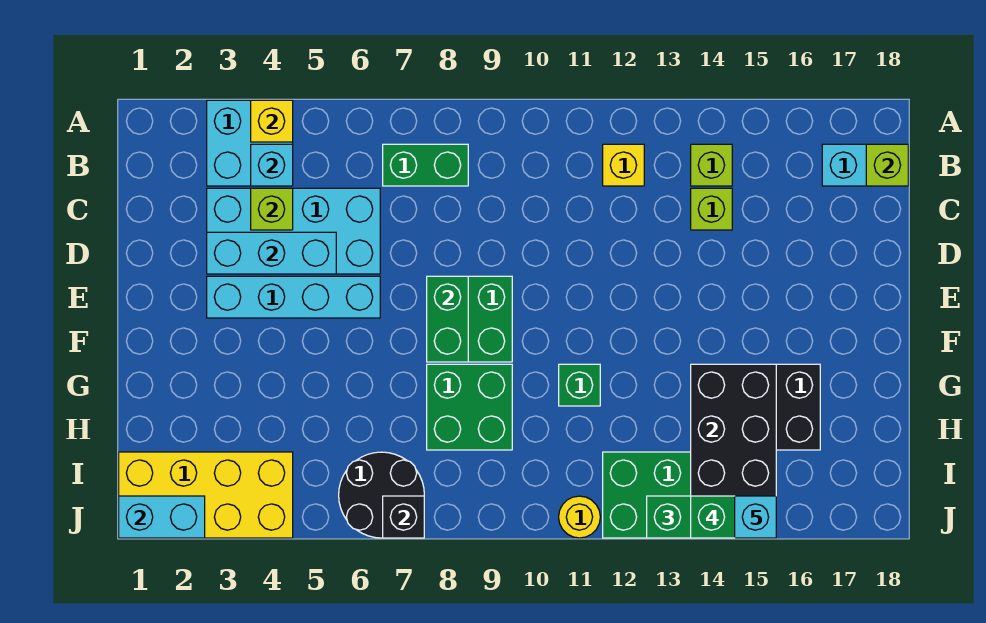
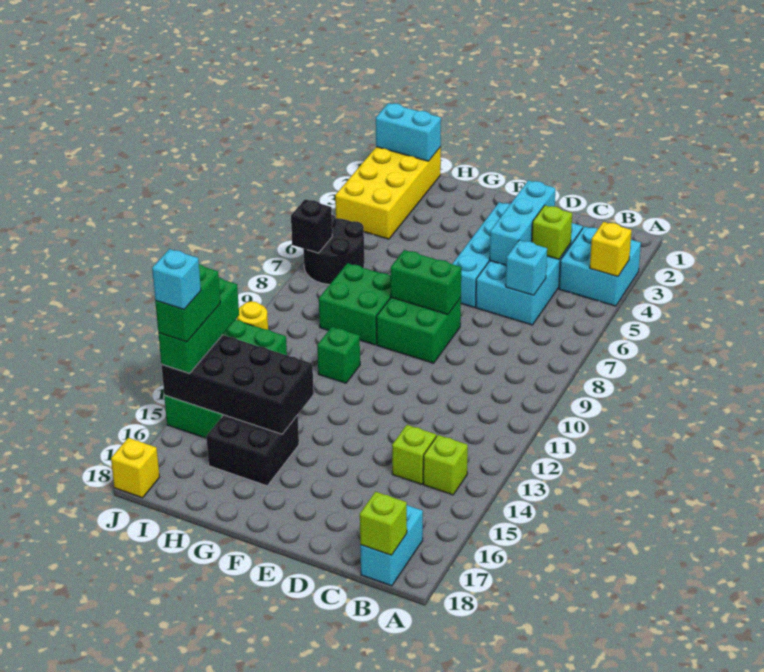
cyan 1x1 brick [251,144,293,186] -> cyan 1x1 brick moved to [506,240,547,295]
green 1x2 brick [383,144,468,186] -> none
yellow 1x1 brick [603,144,644,186] -> yellow 1x1 brick moved to [111,438,160,498]
cyan 1x2 brick [119,496,205,538] -> cyan 1x2 brick turned to [376,103,441,161]

